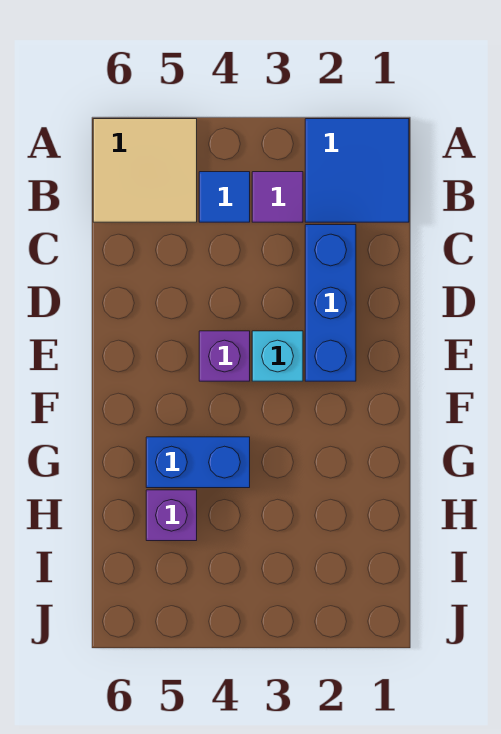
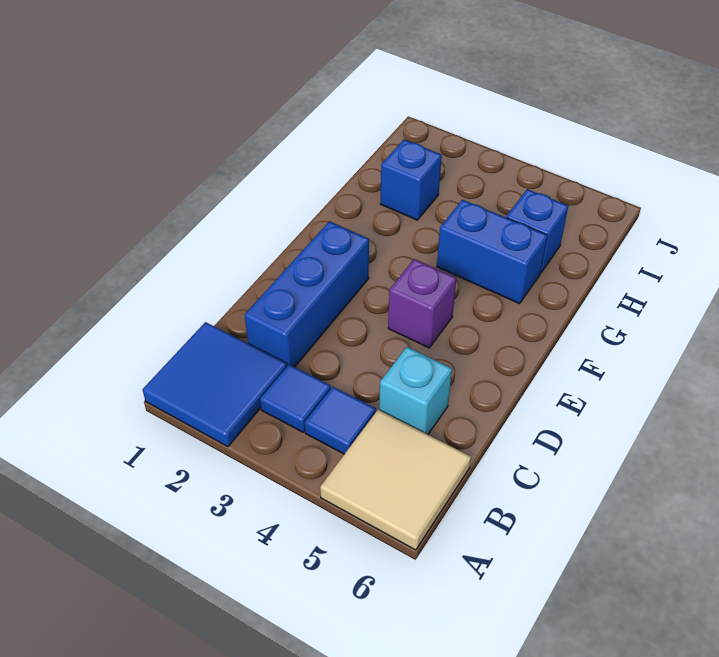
purple 1x1 tile [252,172,303,222] -> blue 1x1 tile [260,365,331,432]
cyan 1x1 brick [252,331,303,381] -> cyan 1x1 brick moved to [379,347,452,434]
none -> blue 1x1 brick [381,140,442,220]
purple 1x1 brick [146,490,197,541] -> blue 1x1 brick [506,189,568,273]

